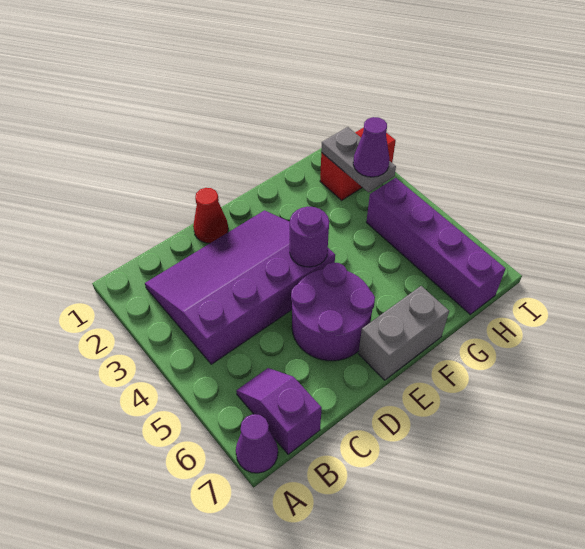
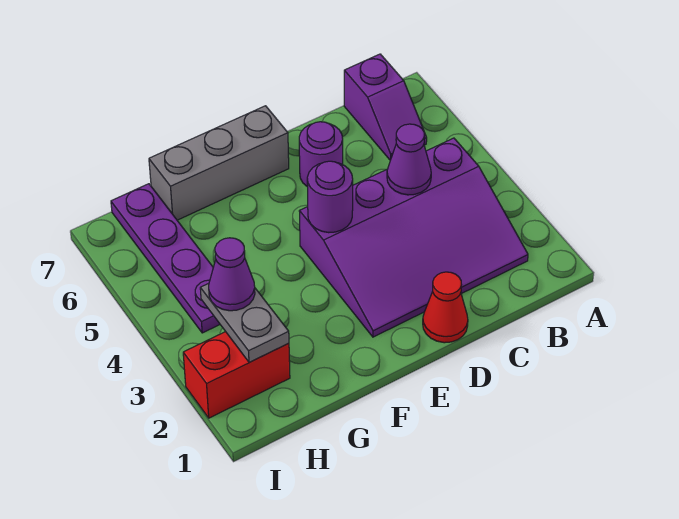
purple 1x1 cone [236,414,278,473] -> purple 1x1 cone moved to [387,124,431,195]
purple 2x2 round brick [291,262,375,361] -> purple 1x1 round brick [299,122,343,187]
grey 1x2 brick [358,286,449,380] -> grey 1x3 brick [149,106,289,220]
purple 1x4 brick [366,178,506,314] -> purple 1x4 plate [111,184,220,333]

